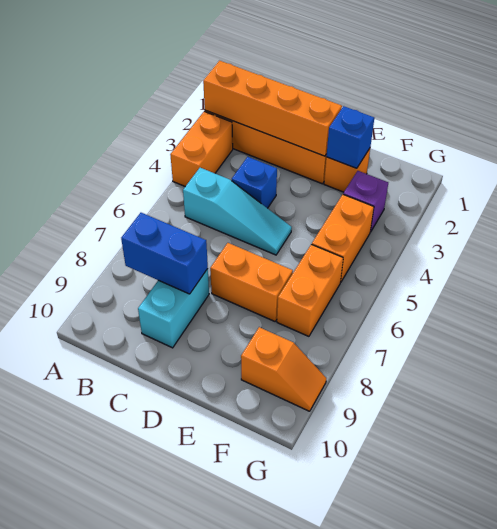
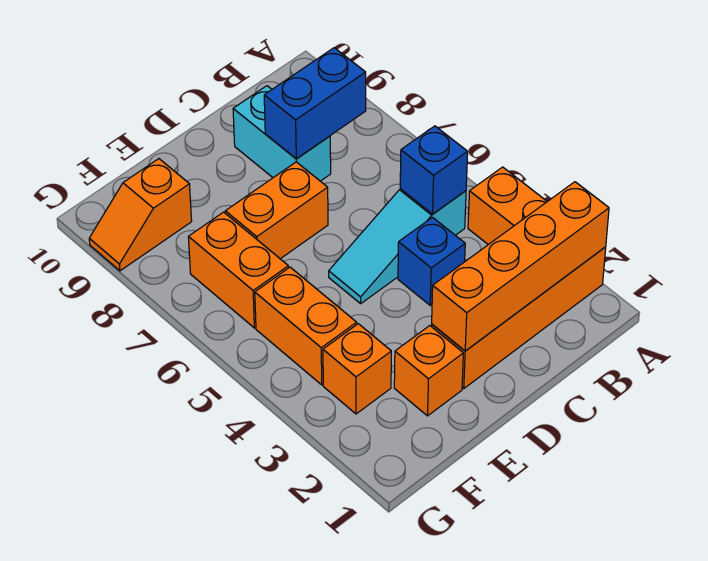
blue 1x1 brick [326,106,374,168] -> blue 1x1 brick moved to [400,126,468,214]
purple 1x1 brick [343,171,388,232] -> orange 1x1 brick [323,324,391,414]

